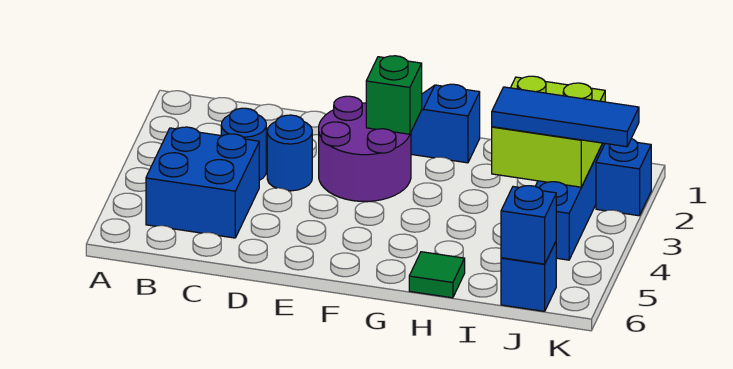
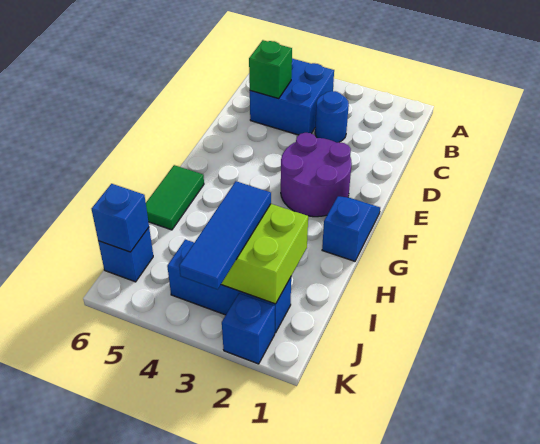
blue 1x1 round brick [267,115,312,191] -> none
green 1x1 brick [366,56,422,134] -> green 1x1 brick moved to [249,40,292,99]
green 1x1 tile [409,252,465,298] -> green 1x2 tile [146,165,204,230]

